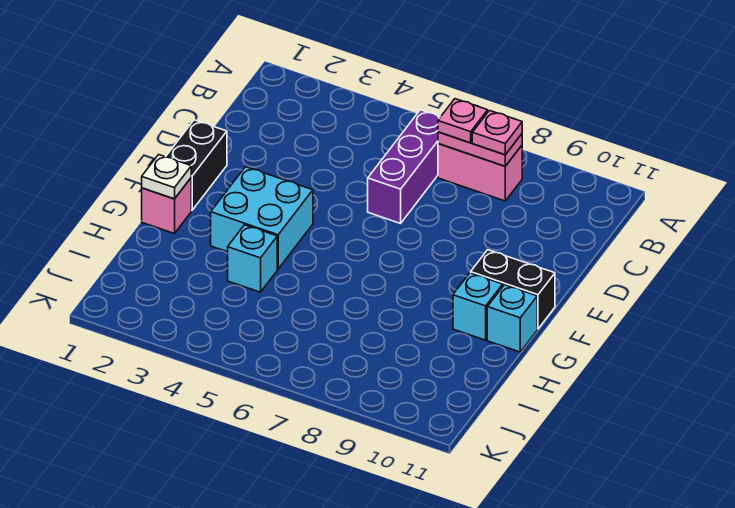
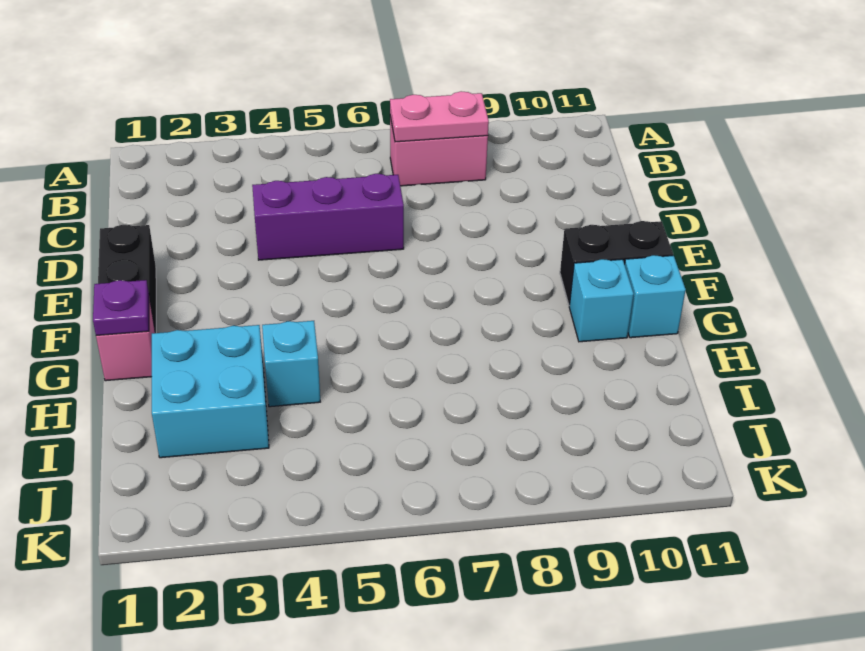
purple 1x3 brick [368,110,440,223] -> purple 1x3 brick turned to [252,174,404,260]
pink 1x1 plate [438,99,488,143] -> none
pink 1x1 plate [472,111,522,155] -> none
cyan 2x2 brick [211,167,313,269] -> cyan 2x2 brick moved to [152,325,269,458]
white 1x1 plate [142,155,191,199] -> purple 1x1 plate [93,280,149,335]

